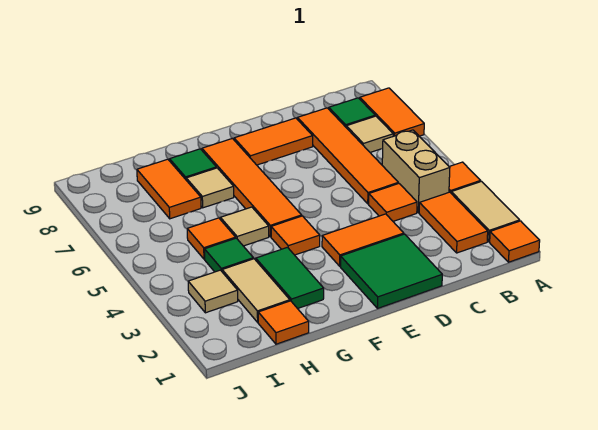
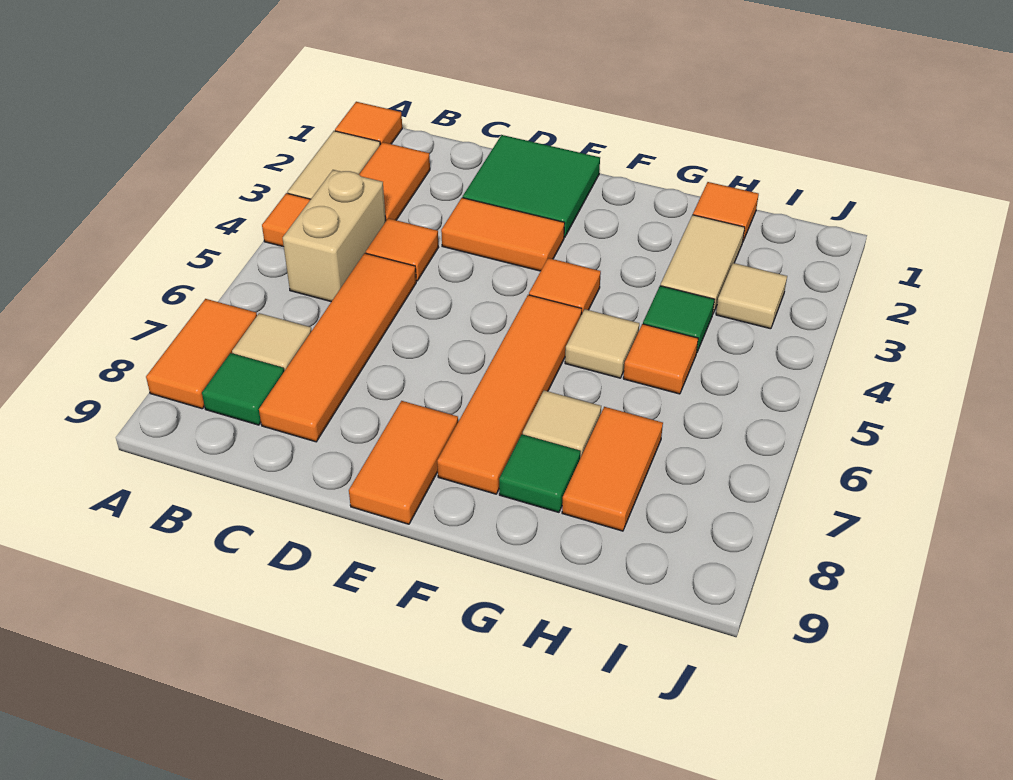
orange 1x2 tile [234,118,313,165] -> orange 1x2 tile turned to [349,401,458,524]
green 1x2 tile [256,247,324,309] -> none

